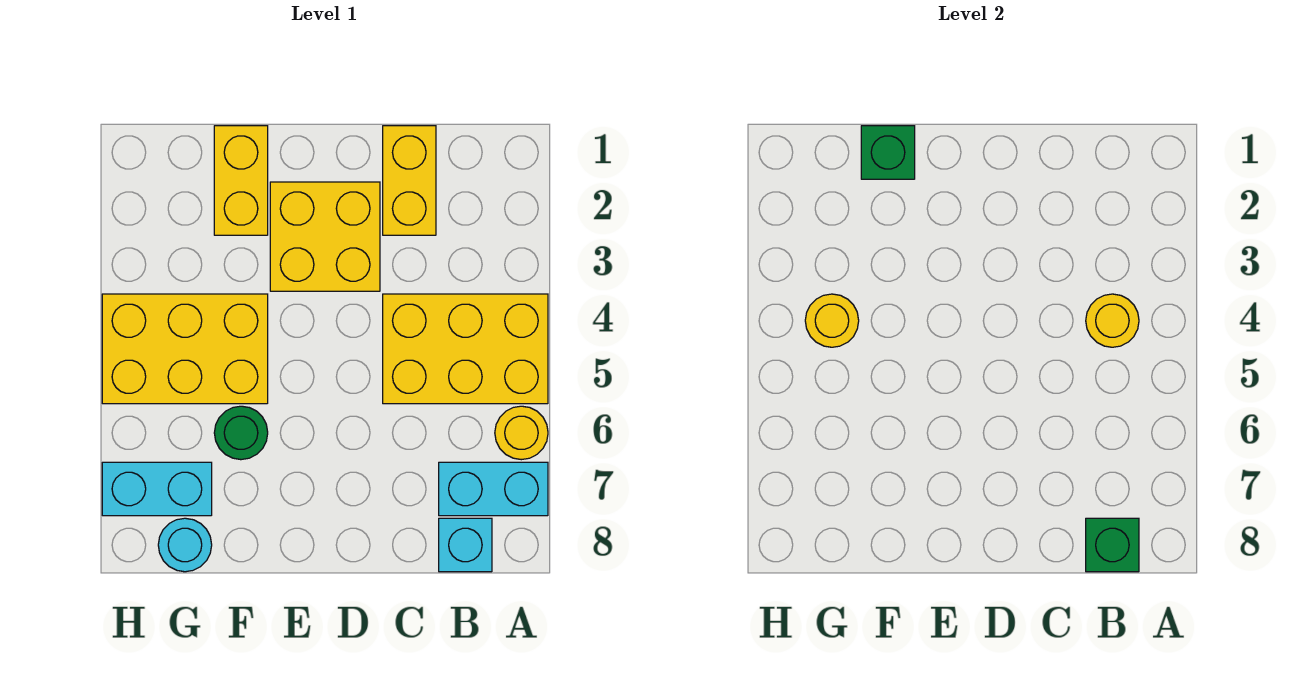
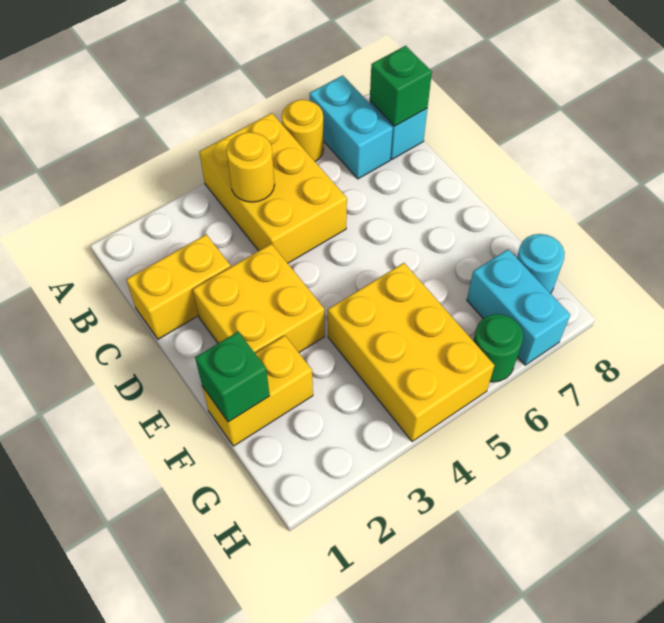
green 1x1 round brick [214,406,268,460] -> green 1x1 round brick moved to [473,314,523,382]
yellow 1x1 round brick [805,294,859,347] -> none

